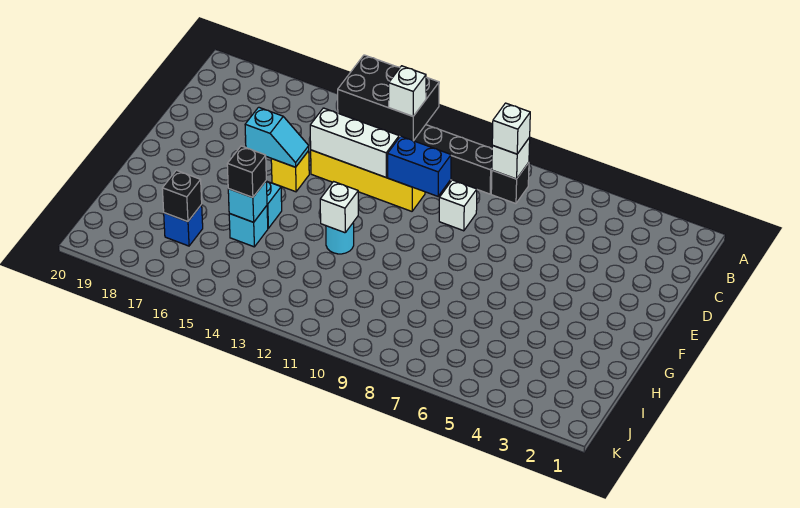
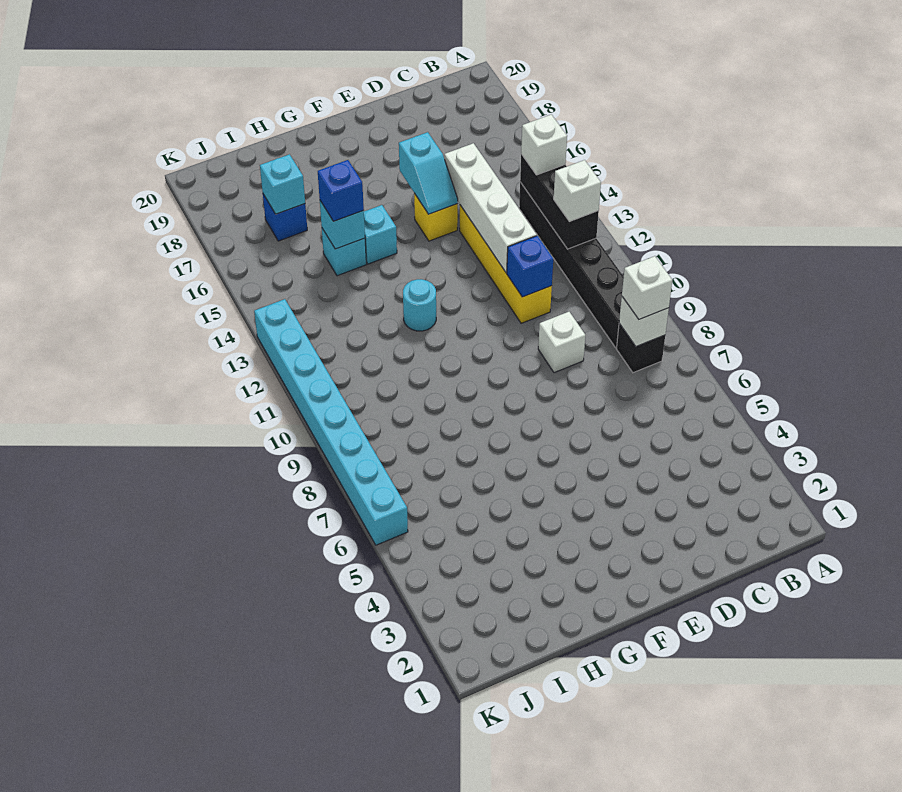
black 2x3 brick [338,55,439,141] -> black 1x3 brick [520,154,599,249]
blue 1x2 brick [388,136,451,196] -> blue 1x1 brick [507,235,553,297]
white 1x3 brick [310,108,399,177] -> white 1x4 brick [445,143,537,273]
white 1x1 brick [320,182,358,233] -> white 1x1 brick moved to [521,114,567,175]
black 1x1 brick [227,146,266,197] -> blue 1x1 brick [318,160,364,221]
black 1x1 brick [162,170,202,222] -> cyan 1x1 brick [260,154,305,214]
none -> cyan 1x8 brick [254,299,408,545]

